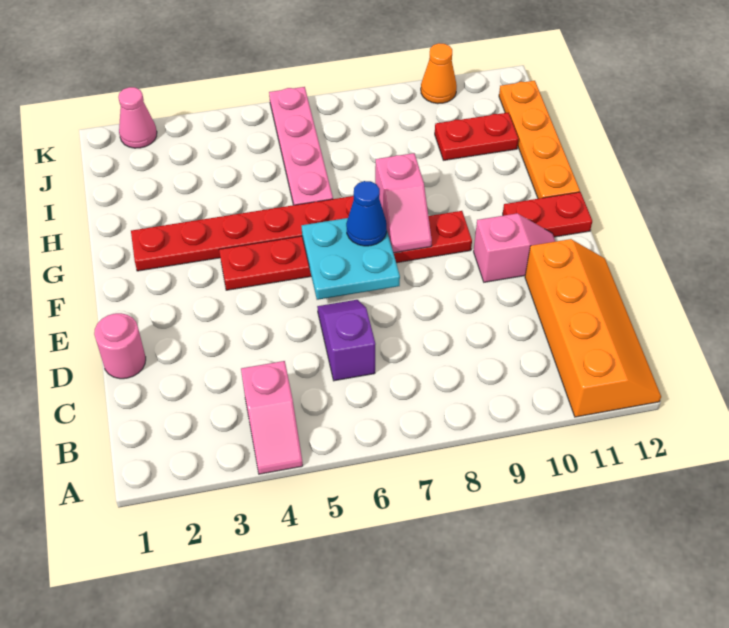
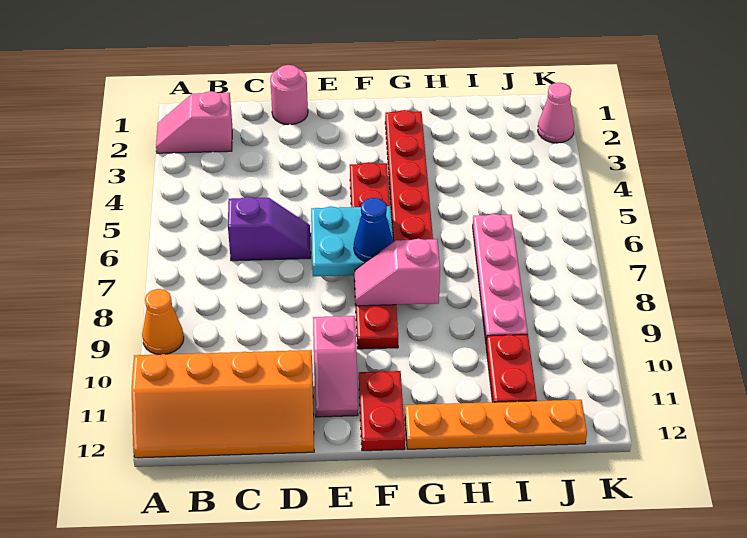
pink 1x2 slope [241,361,303,474] -> pink 1x2 slope moved to [156,91,232,153]
pink 1x4 plate [269,87,333,205] -> pink 1x4 plate turned to [473,214,528,342]
orange 1x1 cone [421,43,457,104] -> orange 1x1 cone moved to [142,289,184,355]

